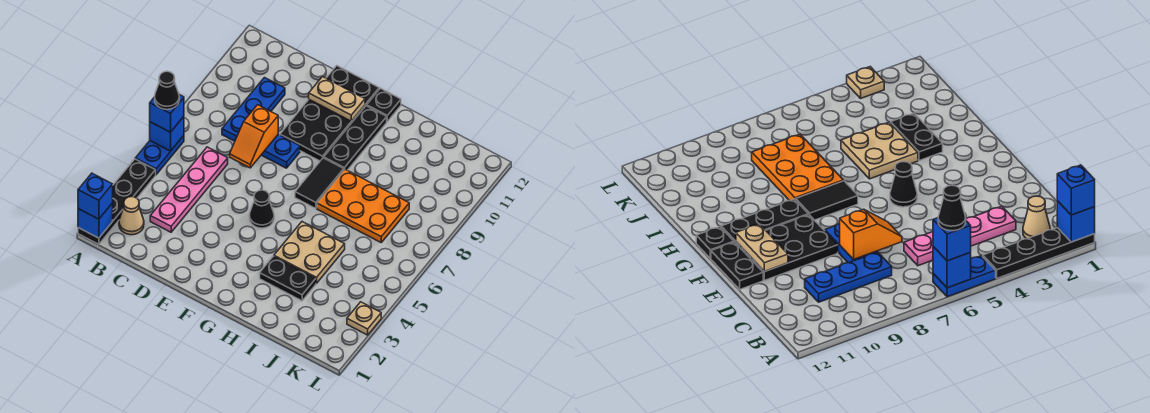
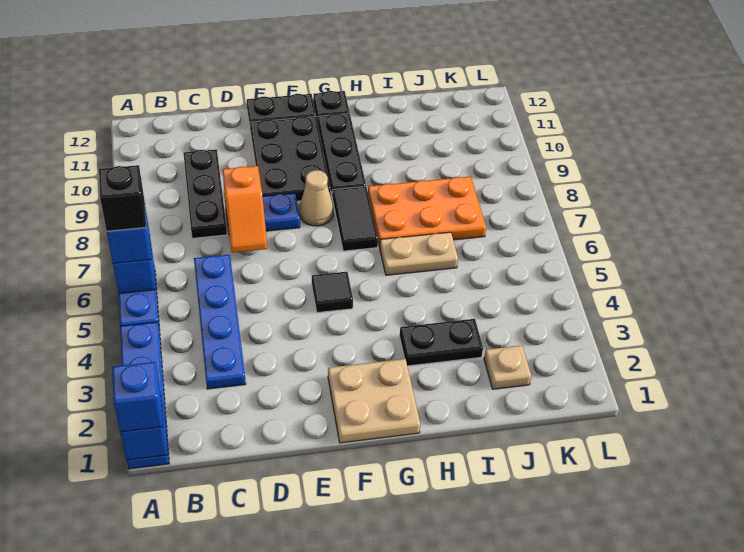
black 1x4 plate [78,159,156,244] -> blue 1x4 plate [120,322,169,469]
black 1x1 cone [155,71,179,110] -> black 1x1 brick [99,165,146,231]
tan 1x1 cone [119,197,144,235] -> tan 1x1 cone moved to [299,170,333,226]
pink 1x4 plate [150,147,228,232] -> blue 1x4 plate [194,255,246,389]
blue 1x3 plate [222,78,285,141] -> black 1x3 plate [184,149,227,238]
tan 1x2 plate [309,77,365,121] -> tan 1x2 plate moved to [380,232,458,275]
black 1x1 cone [249,190,274,228] -> black 1x1 tile [312,272,353,313]
tan 2x2 plate [274,222,345,283] -> tan 2x2 plate moved to [328,359,420,443]
tan 1x1 plate [347,302,381,335] -> tan 1x1 plate moved to [484,345,531,389]

